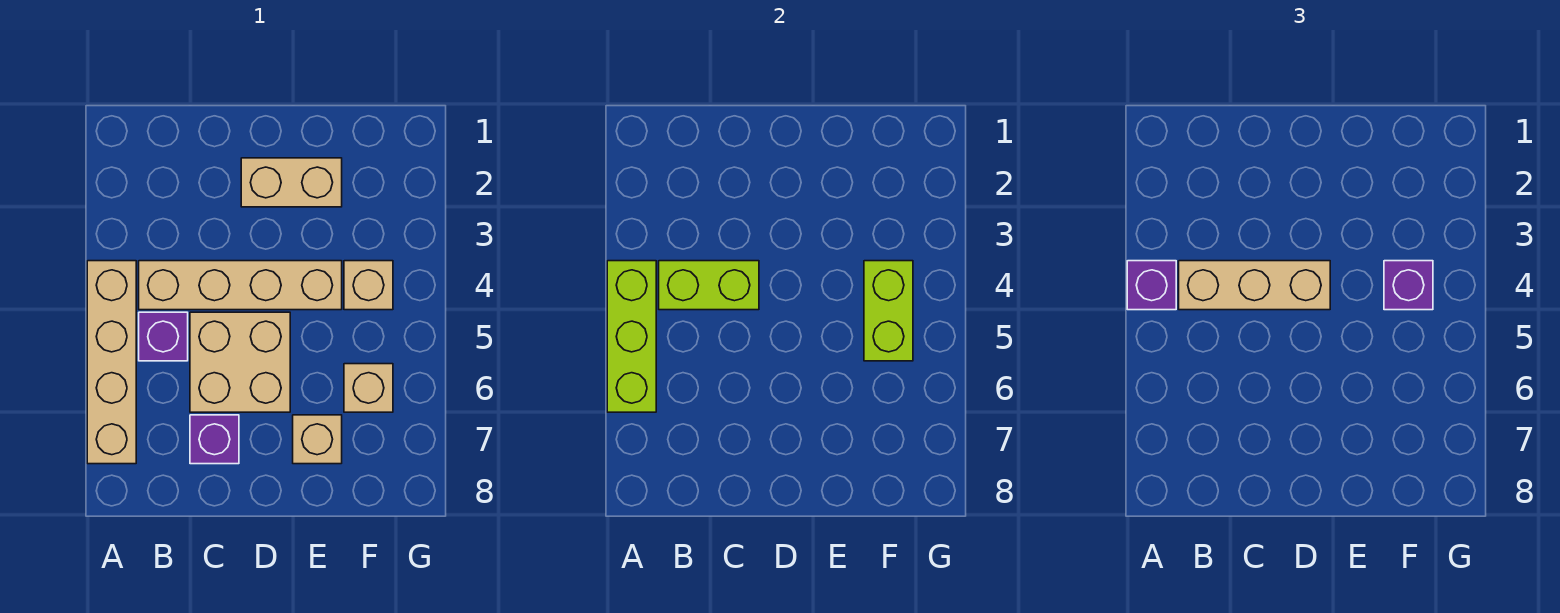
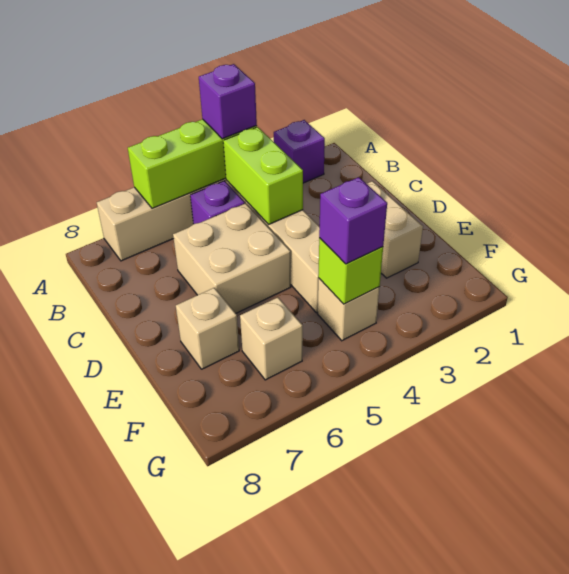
tan 1x3 brick [1179,261,1330,310] -> none
purple 1x1 brick [190,415,239,464] -> purple 1x1 brick moved to [274,120,325,183]
lime 1x2 brick [864,261,913,361] -> lime 1x1 brick [318,238,383,304]

